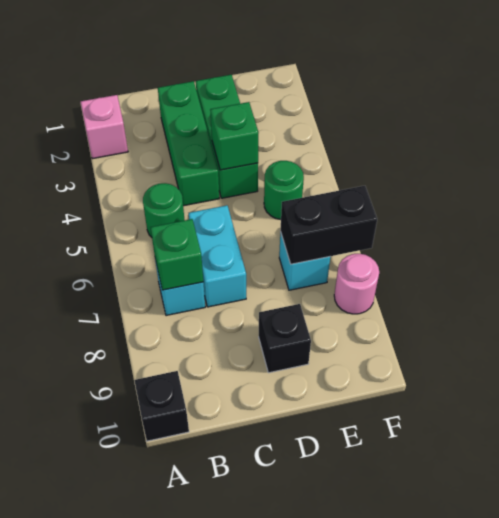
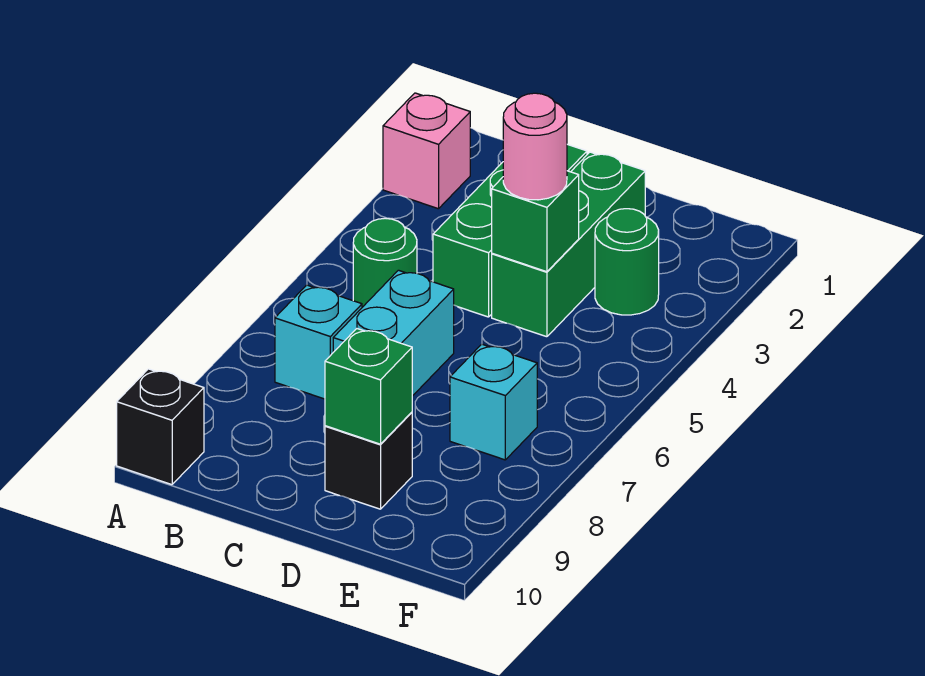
green 1x1 brick [151,219,203,290] -> green 1x1 brick moved to [325,329,412,444]
green 1x1 round brick [264,161,304,219] -> green 1x1 round brick moved to [595,209,659,315]
black 1x2 brick [281,186,377,264] -> none
pink 1x1 round brick [334,254,379,314] -> pink 1x1 round brick moved to [503,93,567,200]

